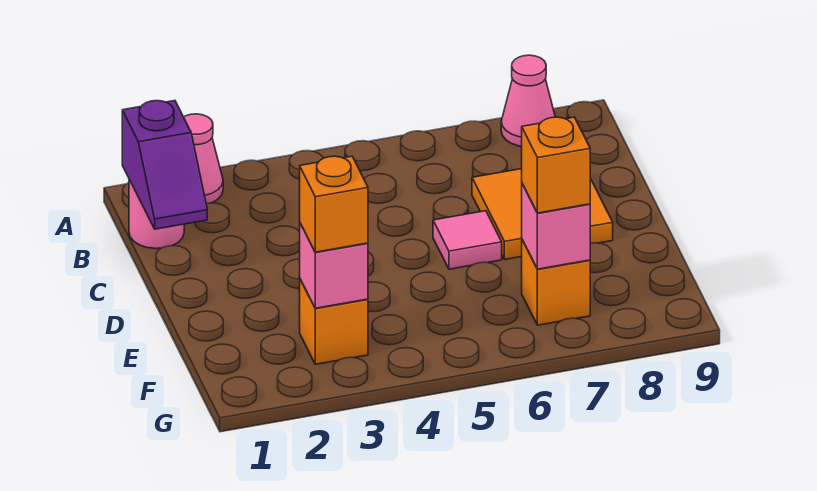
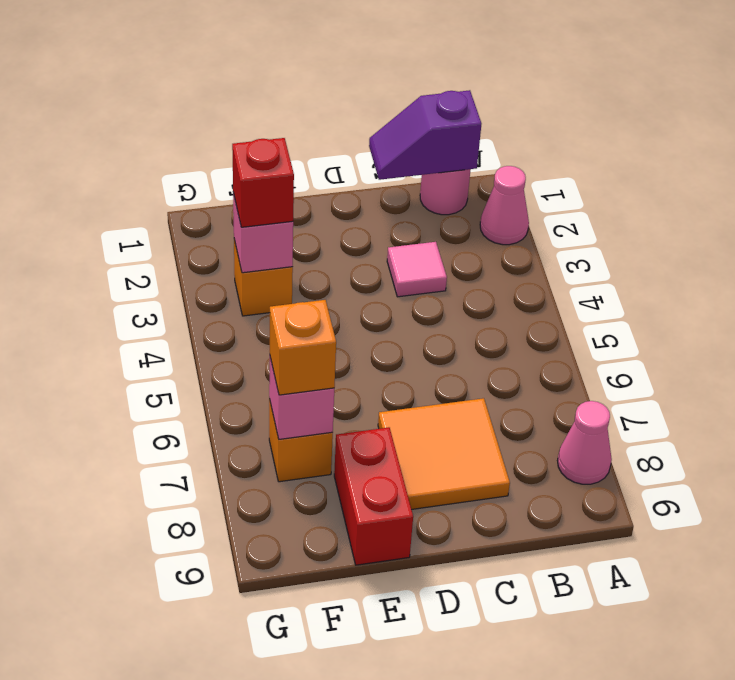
pink 1x1 tile [433,211,502,269] -> pink 1x1 tile moved to [387,242,447,297]
none -> red 1x2 brick [334,427,413,565]
orange 1x1 brick [300,156,368,252] -> red 1x1 brick [232,138,294,227]

